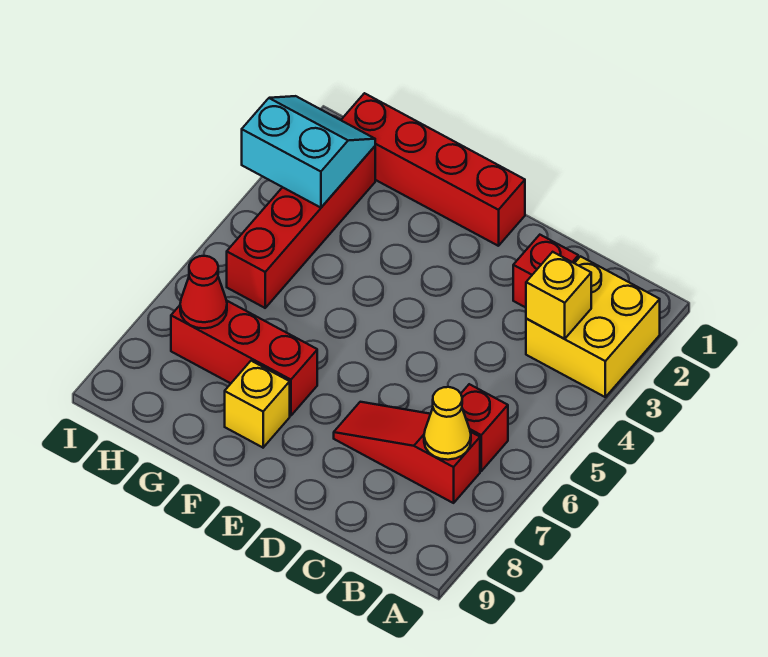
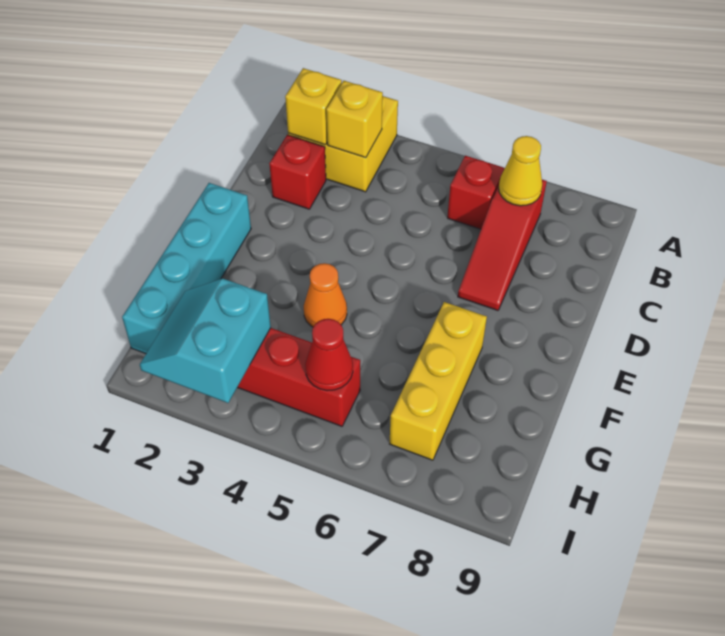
red 1x4 brick [341,93,525,246] -> cyan 1x4 brick [122,183,251,353]
none -> orange 1x1 cone [304,263,347,327]
red 1x3 brick [171,300,317,416] -> yellow 1x3 brick [389,302,487,460]
yellow 1x1 brick [225,361,290,447] -> yellow 1x1 brick moved to [285,68,342,145]
red 1x1 cone [180,256,227,328] -> red 1x1 cone moved to [305,319,353,391]

